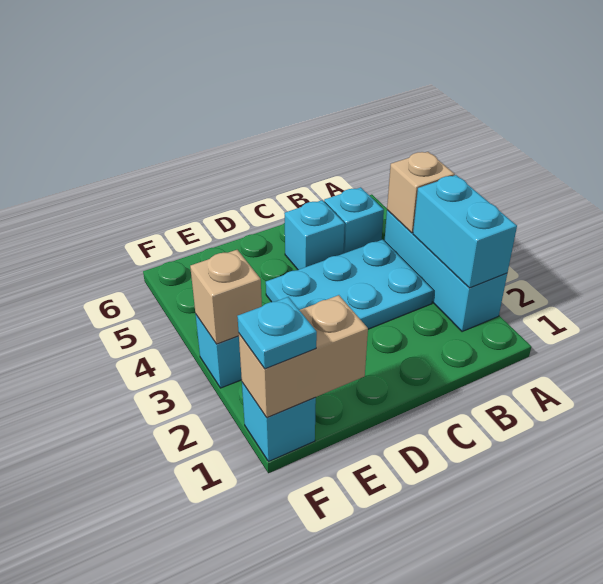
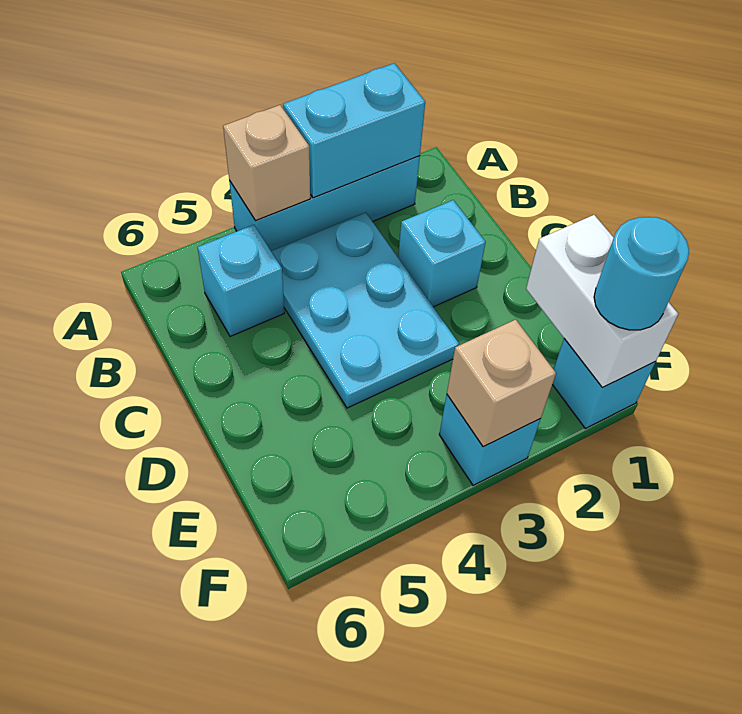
cyan 1x1 brick [284,200,345,270] -> cyan 1x1 brick moved to [398,200,486,307]
tan 1x2 brick [239,295,368,418] -> white 1x2 brick [526,215,678,387]
cyan 1x1 plate [237,297,317,369] -> cyan 1x1 round brick [594,217,689,330]

